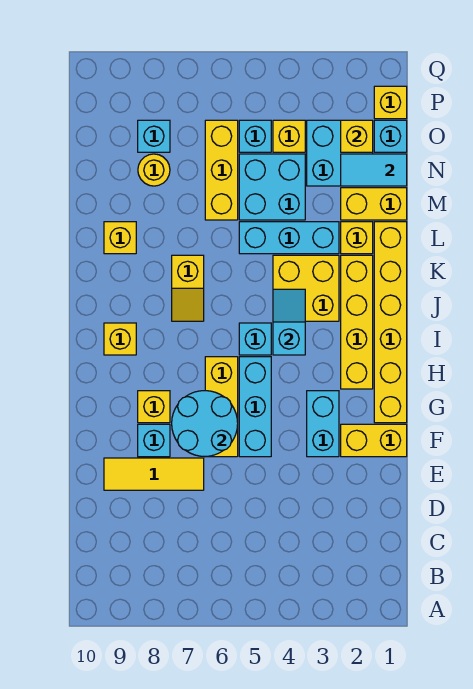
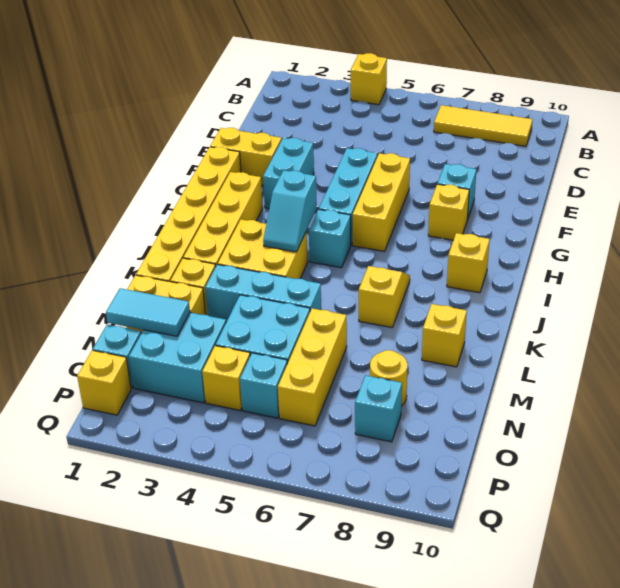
yellow 1x3 tile [104,458,204,490] -> yellow 1x3 tile moved to [434,105,533,146]
cyan 2x2 round brick [172,391,238,457] -> none
yellow 1x1 brick [341,120,373,152] -> yellow 1x1 brick moved to [351,53,387,105]

